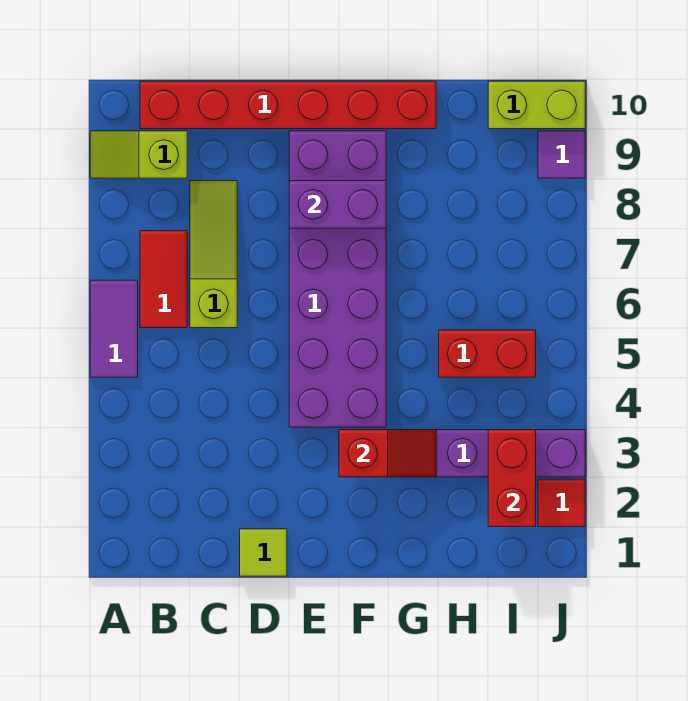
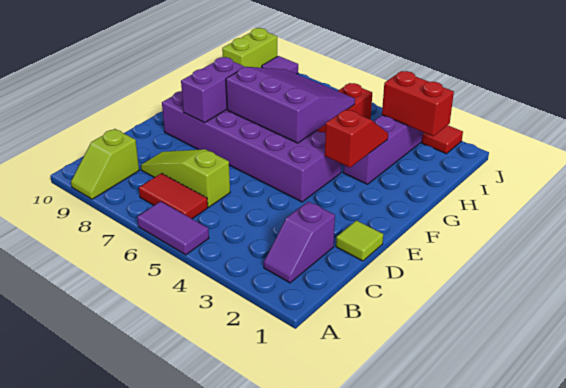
none -> purple 1x2 slope [264,201,335,283]
red 1x6 brick [140,81,436,129] -> none
none -> purple 3x3 slope [226,67,355,143]

